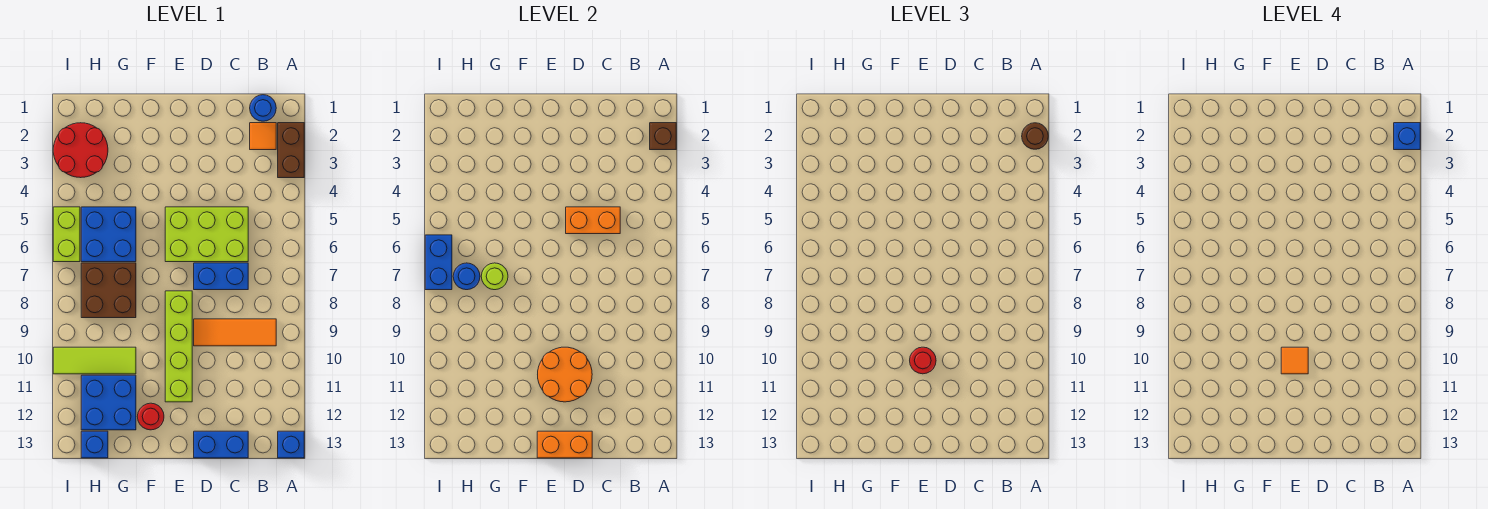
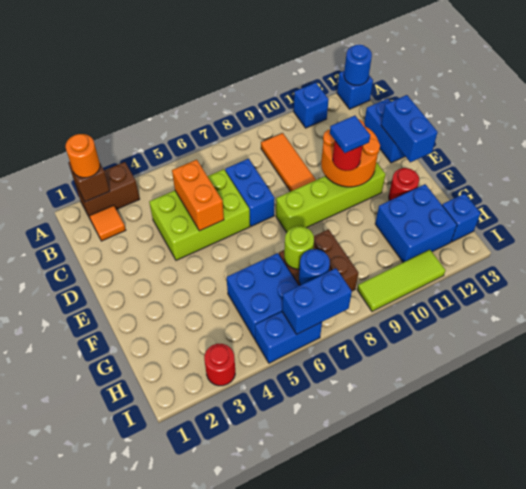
brown 1x1 round brick [1022,123,1048,149] -> orange 1x1 round brick [66,134,100,178]
blue 1x1 brick [1394,123,1420,150] -> blue 1x1 brick moved to [294,83,329,128]
blue 1x1 round brick [250,95,276,121] -> blue 1x1 round brick moved to [344,44,372,85]
lime 2x3 brick [165,207,248,262] -> lime 2x3 brick turned to [149,169,250,260]
orange 1x2 brick [537,431,592,458] -> blue 1x2 brick [381,95,438,162]
orange 1x1 tile [1281,347,1308,374] -> blue 1x1 tile [330,116,370,153]
lime 1x3 tile [53,347,136,374] -> lime 1x3 tile turned to [357,250,445,311]
red 2x2 round brick [53,123,108,178] -> red 1x1 round brick [204,344,235,386]
lime 1x2 brick [53,207,80,262] -> blue 1x2 brick [255,312,322,363]

